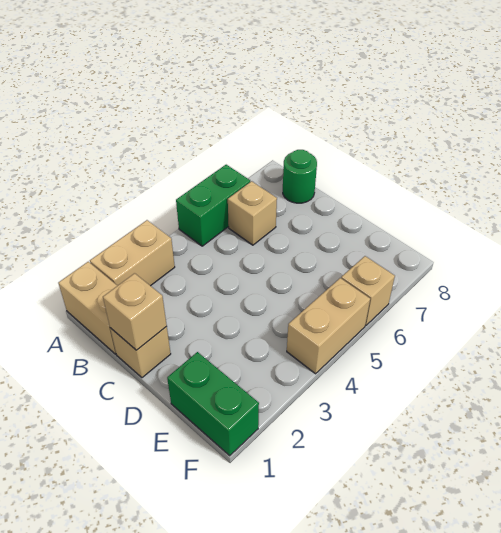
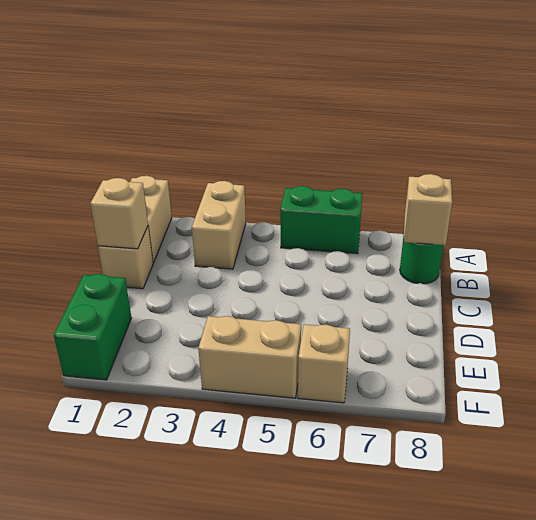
tan 1x2 brick [90,220,175,286] -> tan 1x2 brick turned to [192,181,246,269]
tan 1x1 brick [228,181,277,245] -> tan 1x1 brick moved to [404,174,452,245]

